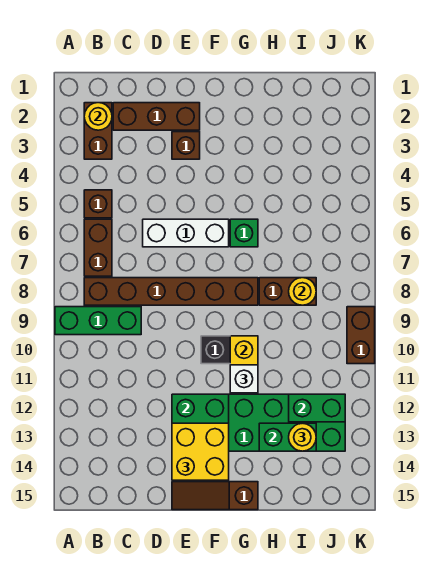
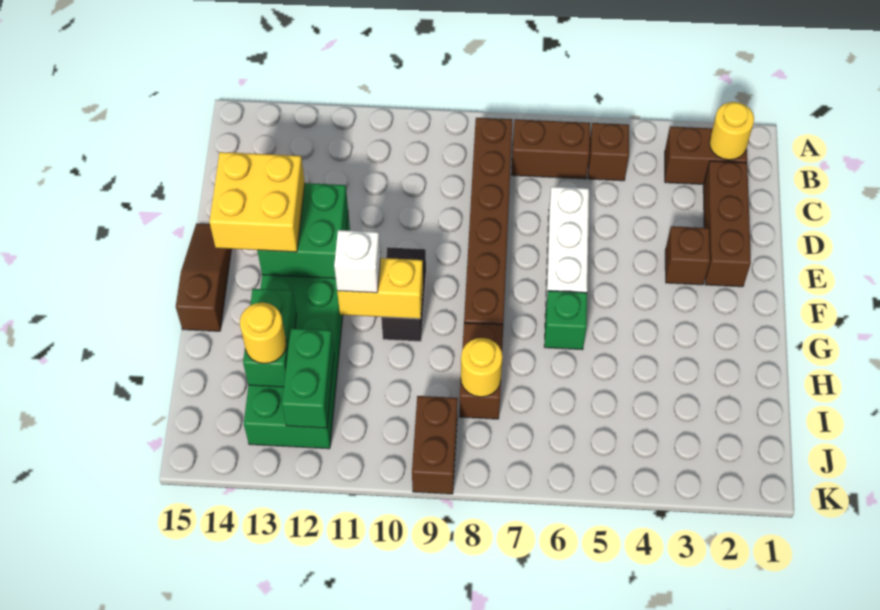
green 1x3 brick [55,307,141,335] -> none
brown 1x2 brick [347,307,375,364] -> brown 1x2 brick turned to [412,396,458,494]

